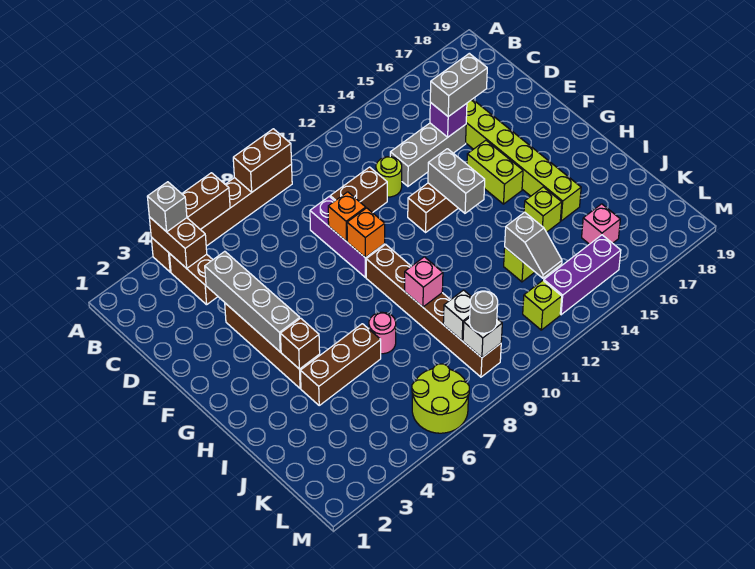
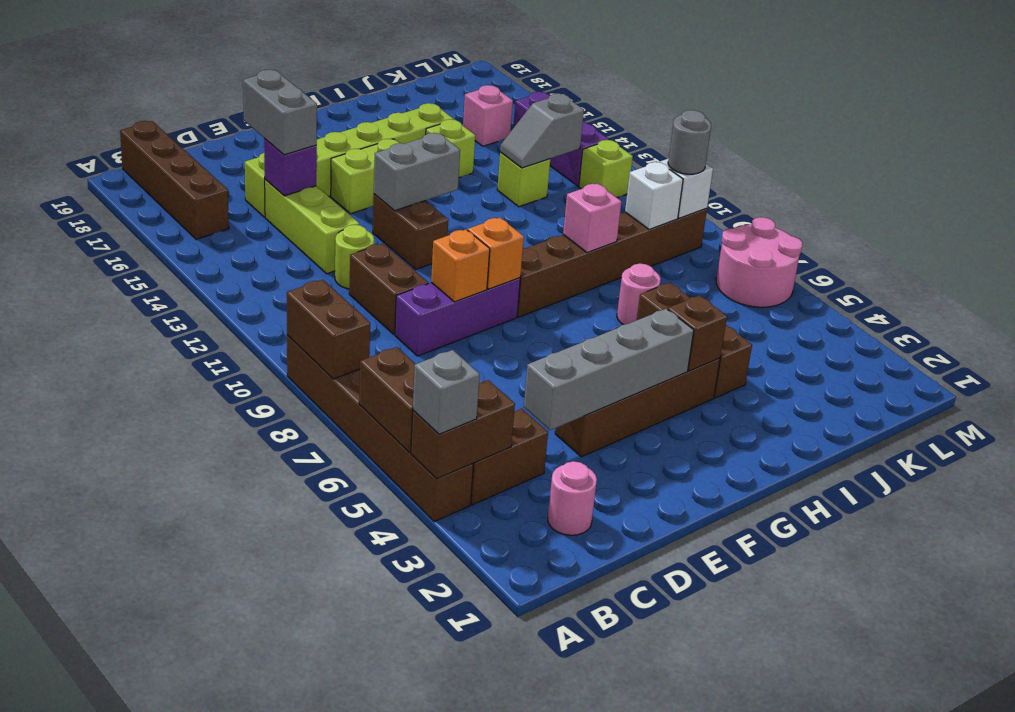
none -> brown 1x4 brick [120,121,229,239]
none -> pink 1x1 round brick [548,461,597,535]
grey 1x3 brick [390,123,466,186] -> lime 1x3 brick [265,179,359,274]
grey 1x2 slope [505,212,562,278] -> grey 1x2 slope turned to [500,94,584,168]
lime 2x2 round brick [412,364,469,433] -> pink 2x2 round brick [716,217,802,307]

